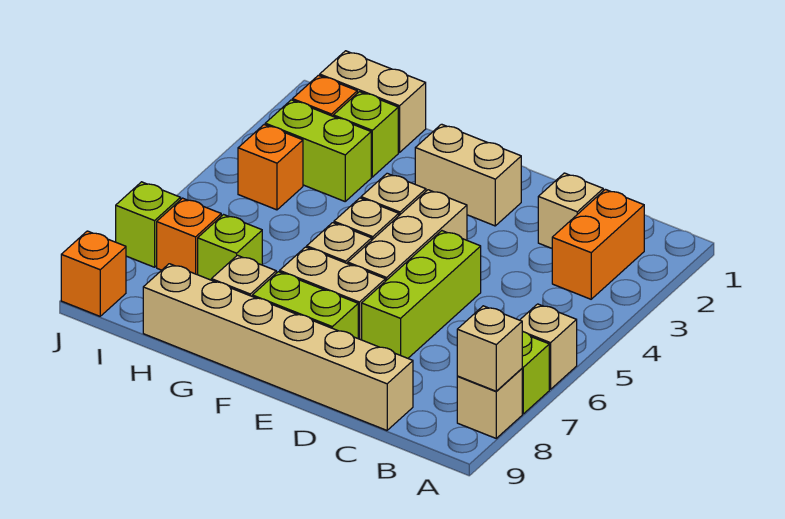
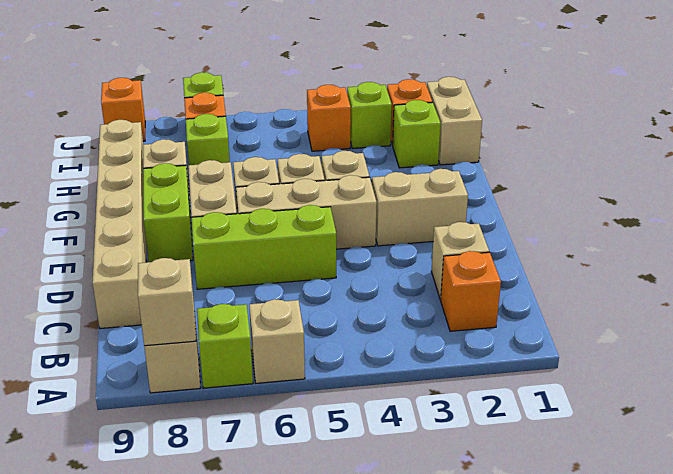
orange 1x2 brick [552,189,644,299] -> orange 1x1 brick [440,251,501,331]
tan 1x2 brick [415,124,521,226] -> tan 1x2 brick turned to [372,169,468,246]
lime 1x2 brick [265,100,371,201] -> lime 1x1 brick [347,82,392,148]

